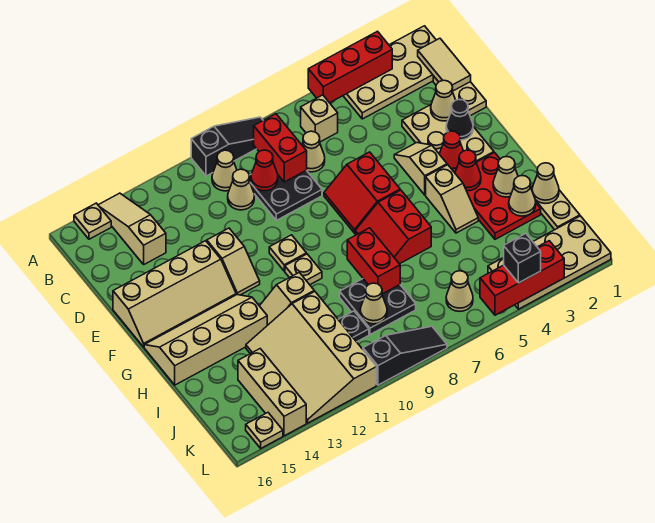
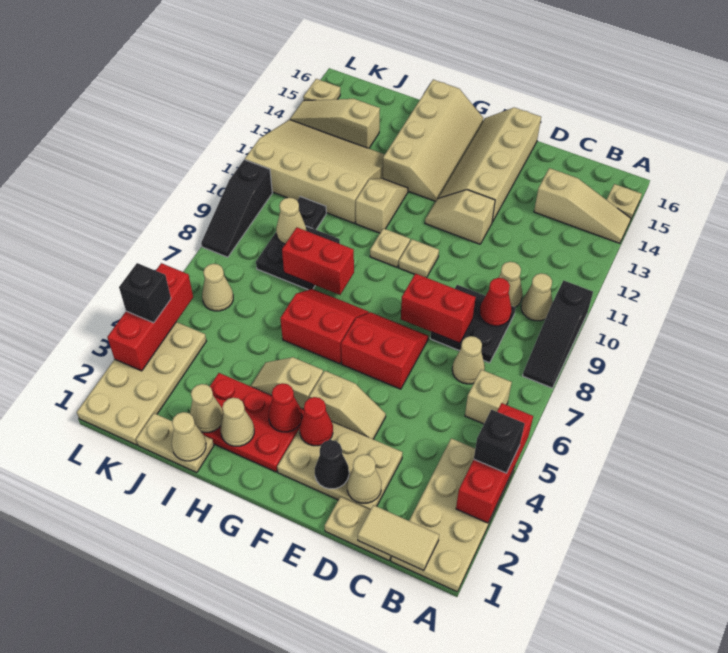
none -> black 1x1 brick [474,410,525,473]
red 1x2 brick [254,114,307,182] -> red 1x2 brick moved to [401,274,476,343]
tan 1x3 brick [238,349,306,436] -> tan 1x3 slope [290,99,380,148]

